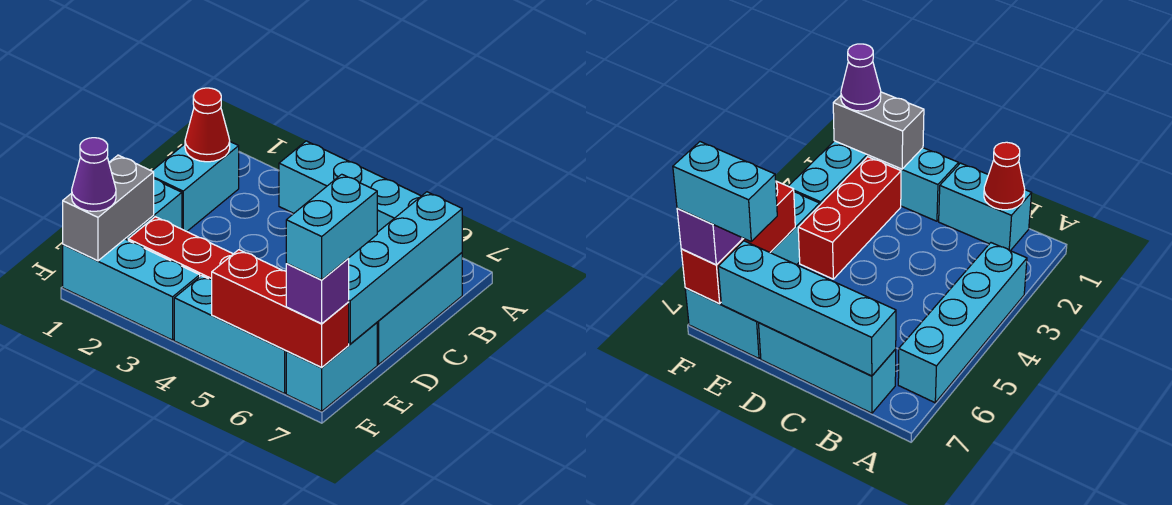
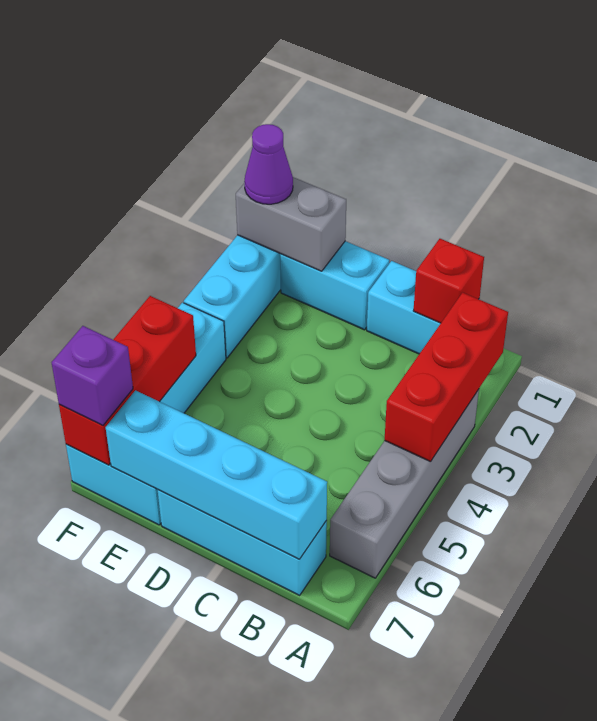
cyan 1x4 brick [279,141,421,232] -> grey 1x4 brick [330,389,479,578]
red 1x1 cone [185,88,230,162] -> red 1x1 brick [413,239,484,323]
red 1x3 brick [128,217,233,280] -> red 1x3 brick moved to [385,293,508,462]
cyan 1x2 brick [286,174,377,280] -> none

